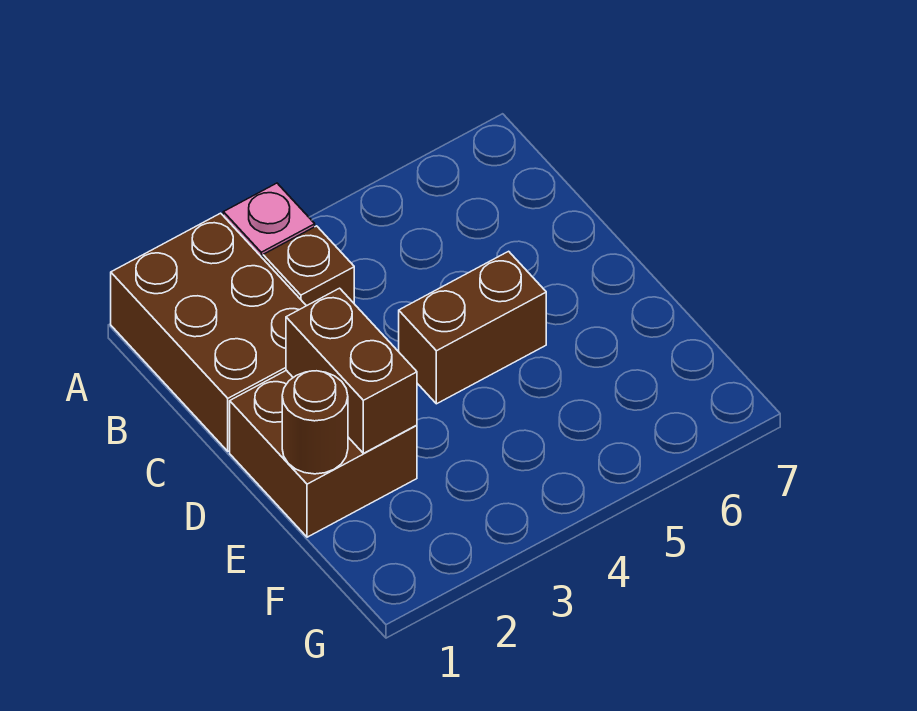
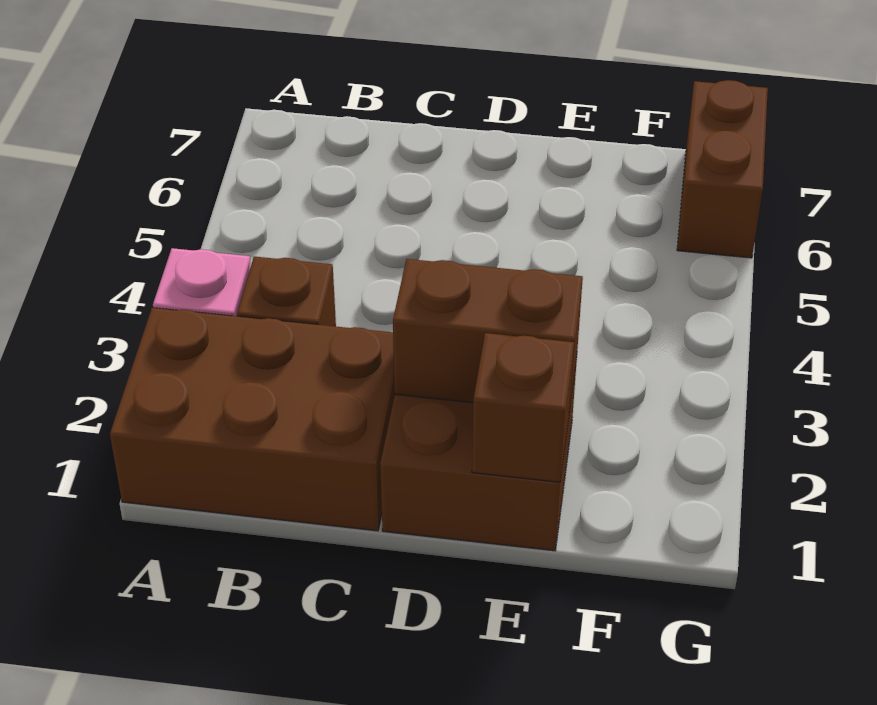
brown 1x2 brick [399,251,546,404] -> brown 1x2 brick moved to [677,80,768,258]
brown 1x1 round brick [282,371,348,474] -> brown 1x1 brick [472,333,574,482]

